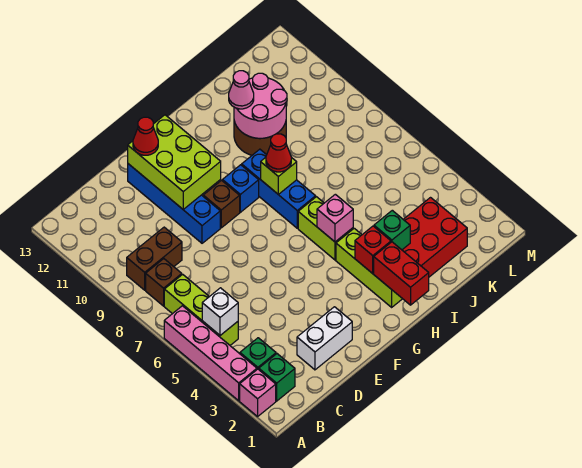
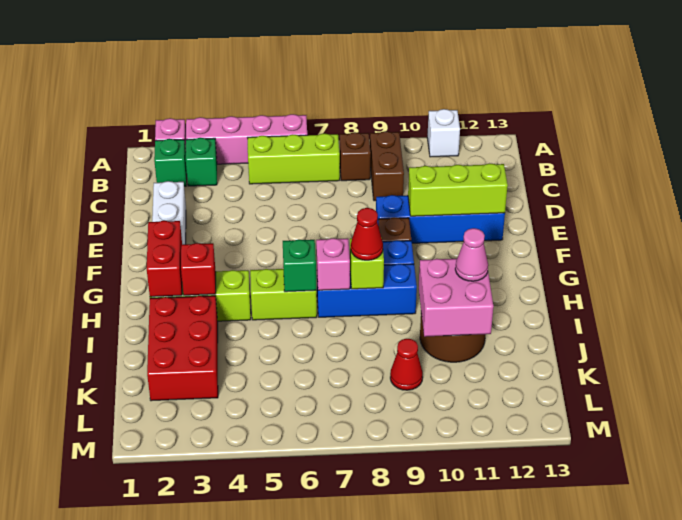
white 1x1 brick [202,288,238,335] -> white 1x1 brick moved to [427,109,460,157]
lime 2x3 brick [128,115,221,210] -> lime 1x3 brick [408,163,508,216]
red 1x1 cone [133,117,158,155] -> red 1x1 cone moved to [390,339,423,390]
red 1x2 brick [374,242,429,305] -> red 1x2 brick turned to [147,221,182,297]
pink 1x1 brick [317,194,353,242] -> pink 1x1 brick moved to [316,238,350,290]
green 1x1 brick [374,210,410,250] -> green 1x1 brick moved to [283,239,316,292]
pink 2x2 round brick [234,73,287,138] -> pink 2x2 brick [419,259,493,337]

